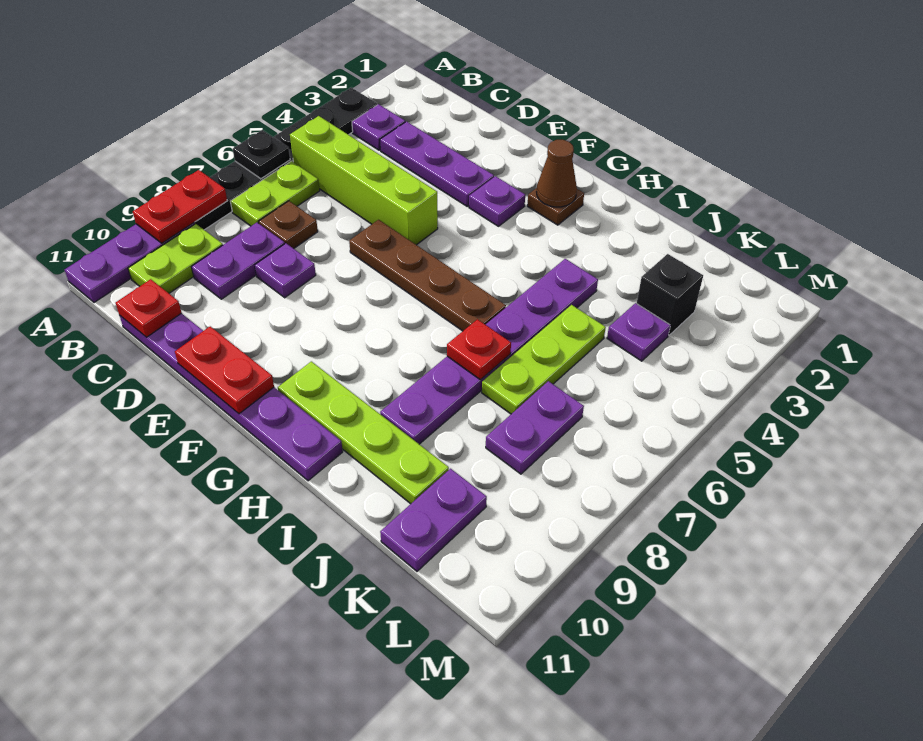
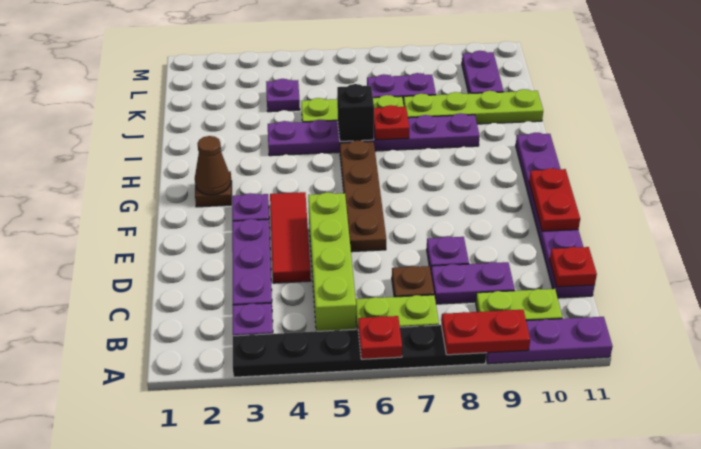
black 1x1 plate [233,130,290,179] -> red 1x1 plate [358,316,402,359]
none -> red 1x3 tile [270,192,311,283]
lime 1x4 plate [278,361,449,504] -> lime 1x4 plate turned to [403,89,543,124]
black 1x1 brick [637,254,703,335] -> black 1x1 brick moved to [337,84,374,142]
purple 1x2 plate [380,469,487,571] -> purple 1x2 plate turned to [462,51,504,94]

